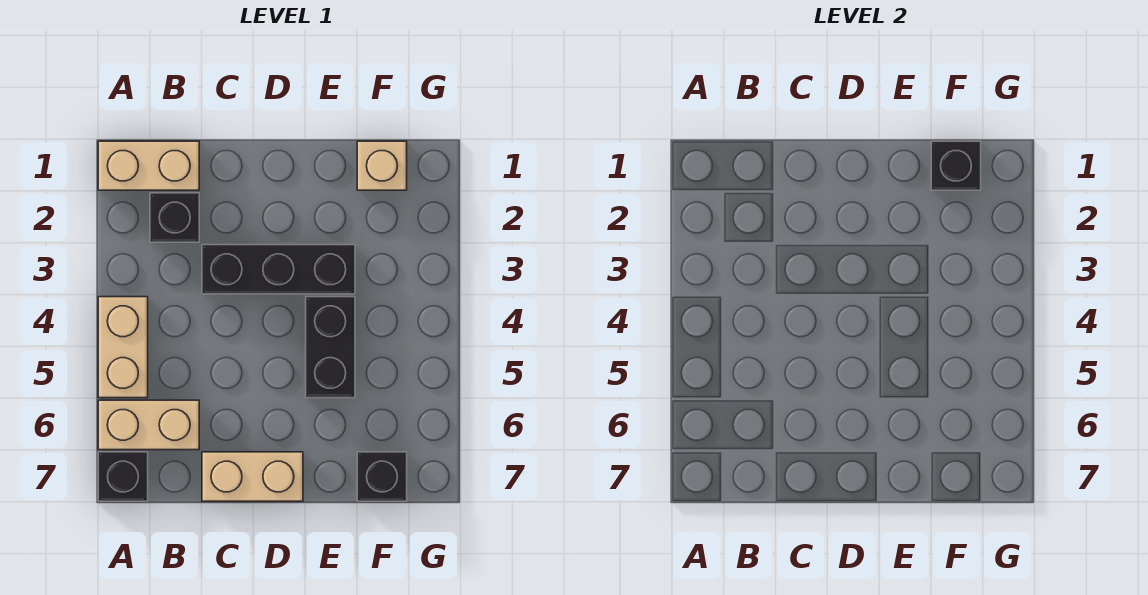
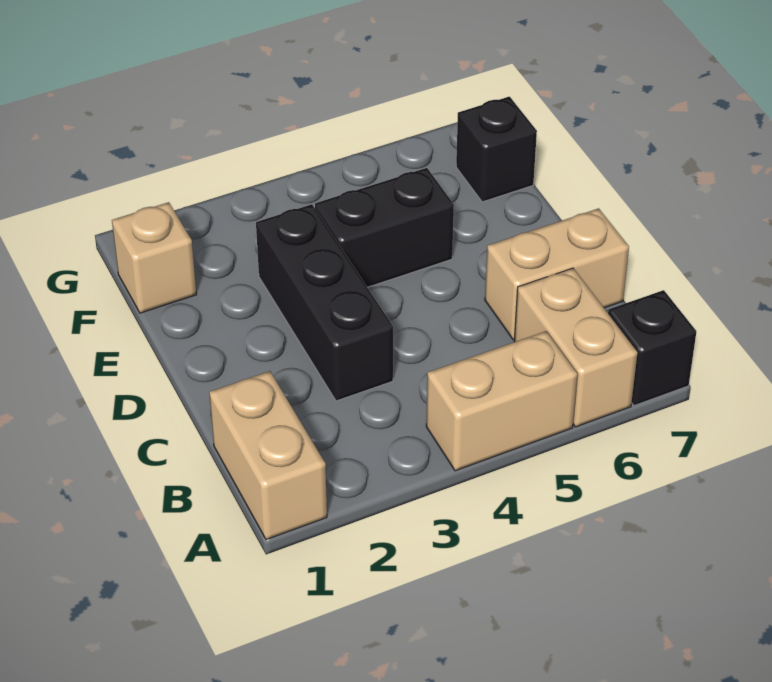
black 1x1 brick [150,193,199,242] -> none
tan 1x2 brick [202,452,303,501] -> tan 1x2 brick turned to [485,208,629,339]
black 1x1 brick [931,141,981,190] -> none

